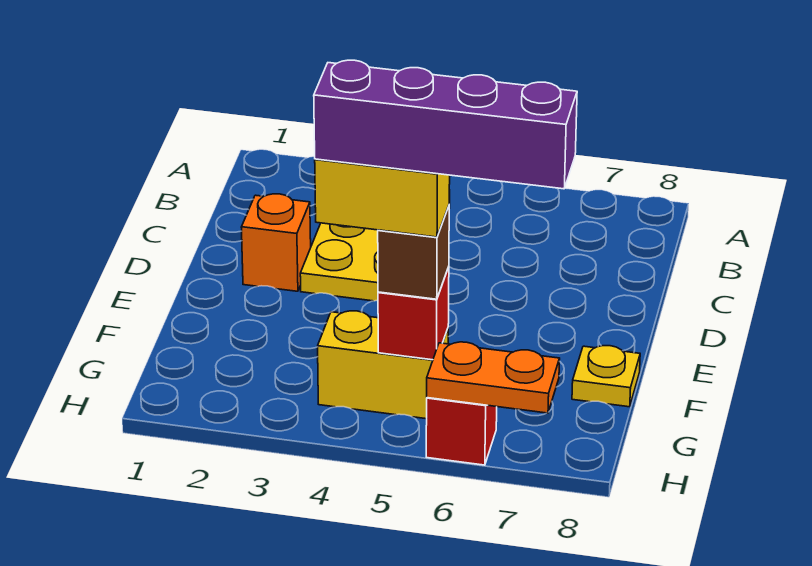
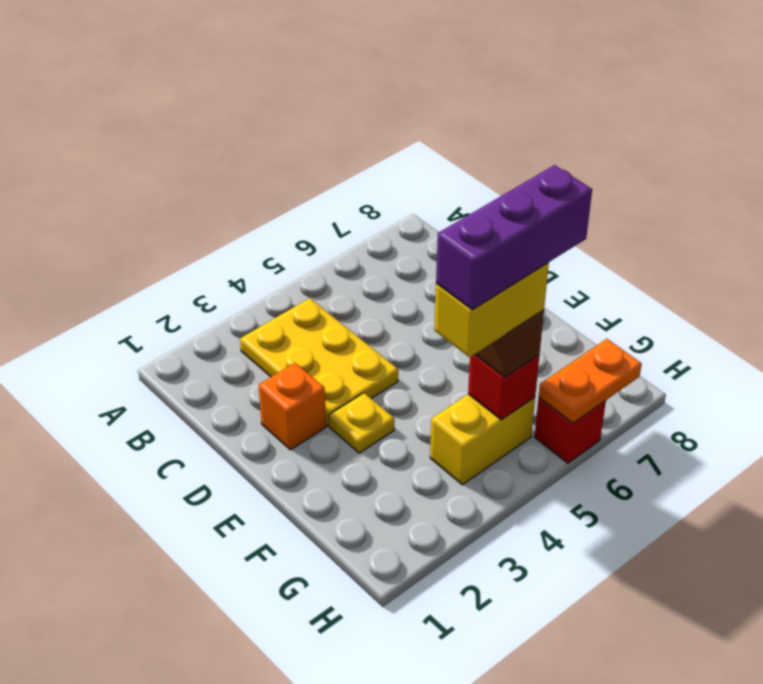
yellow 1x1 plate [572,346,640,407] -> yellow 1x1 plate moved to [329,393,394,453]
purple 1x4 brick [314,60,577,189] -> purple 1x3 brick [436,165,592,310]

